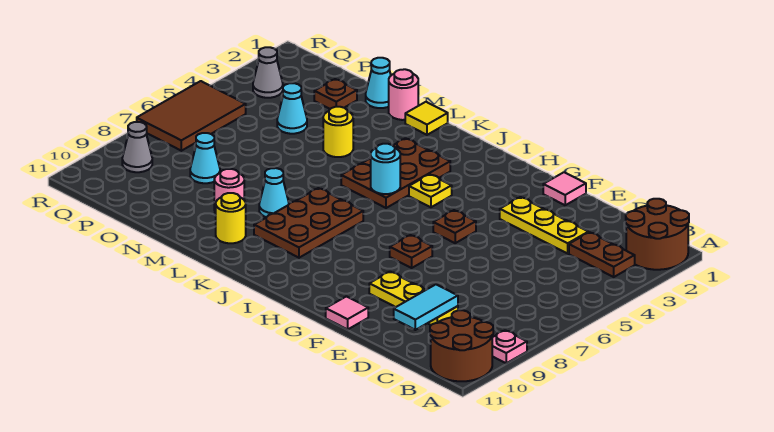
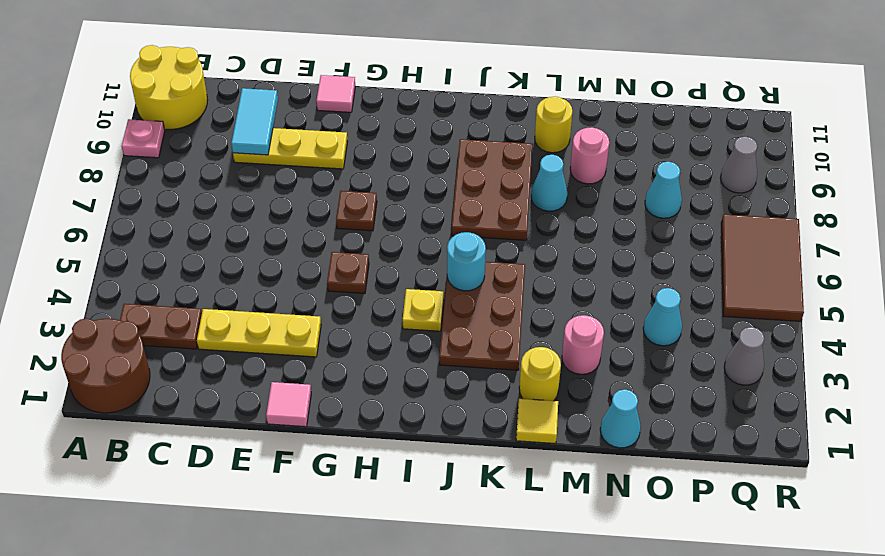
brown 2x2 round brick [430,310,493,381] -> yellow 2x2 round brick [130,45,208,129]
pink 1x1 round brick [389,69,418,120] -> pink 1x1 round brick moved to [562,315,604,374]
yellow 1x1 round brick [323,107,353,157] -> yellow 1x1 round brick moved to [519,347,561,401]
brown 1x1 plate [314,79,357,109] -> none

